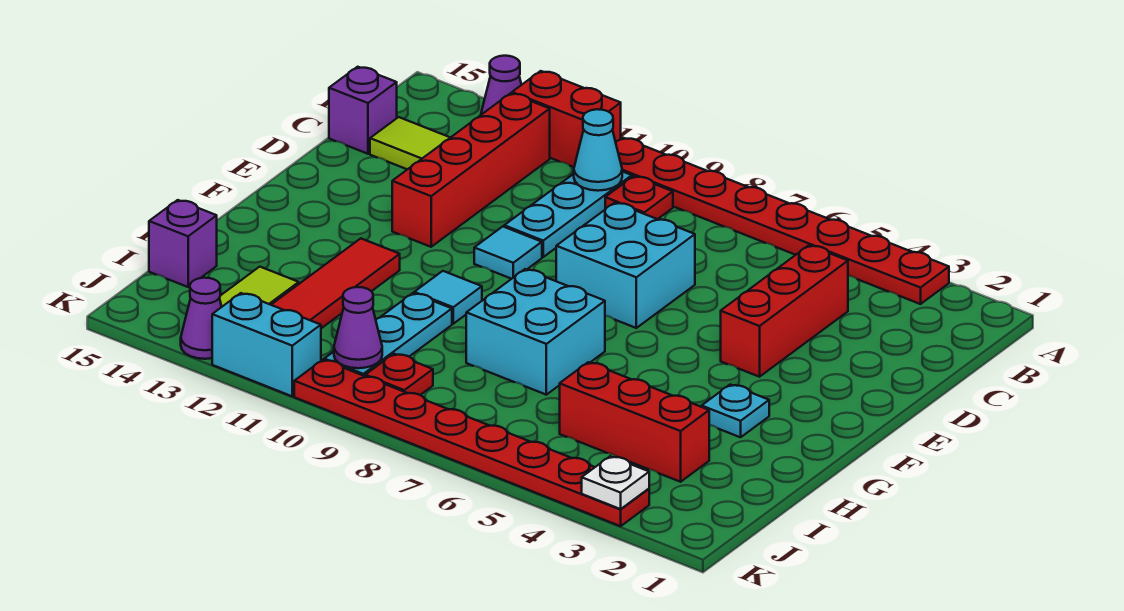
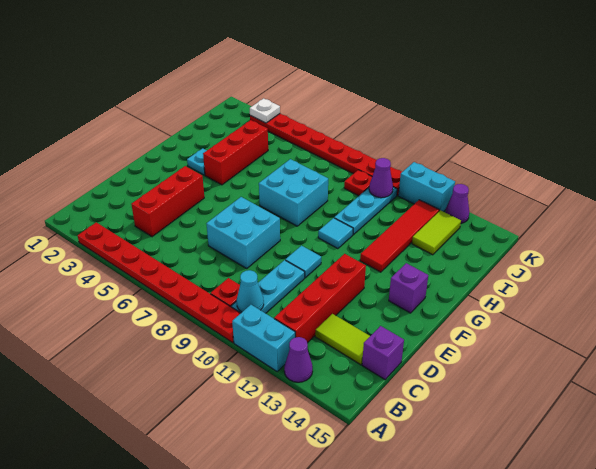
red 1x2 brick [512,71,621,167] -> cyan 1x2 brick [232,305,295,371]
red 1x3 brick [560,362,709,482] -> red 1x3 brick turned to [203,120,268,185]
purple 1x1 brick [149,200,217,287] -> purple 1x1 brick moved to [389,263,428,313]

